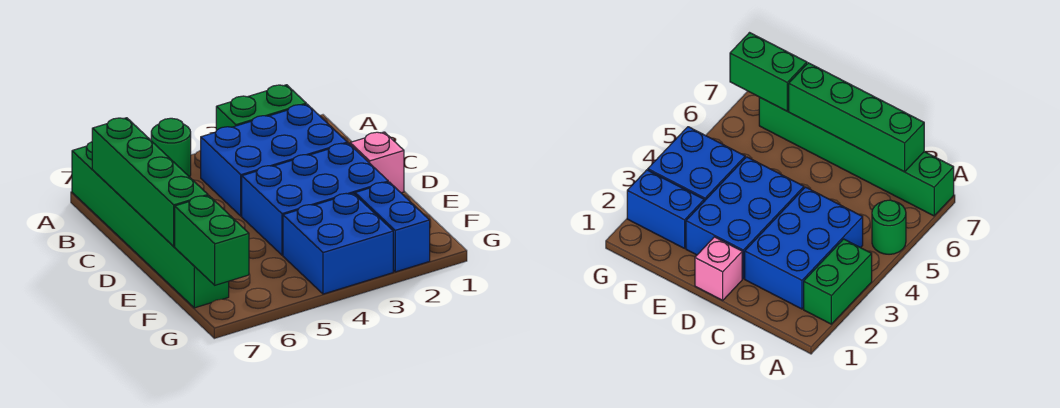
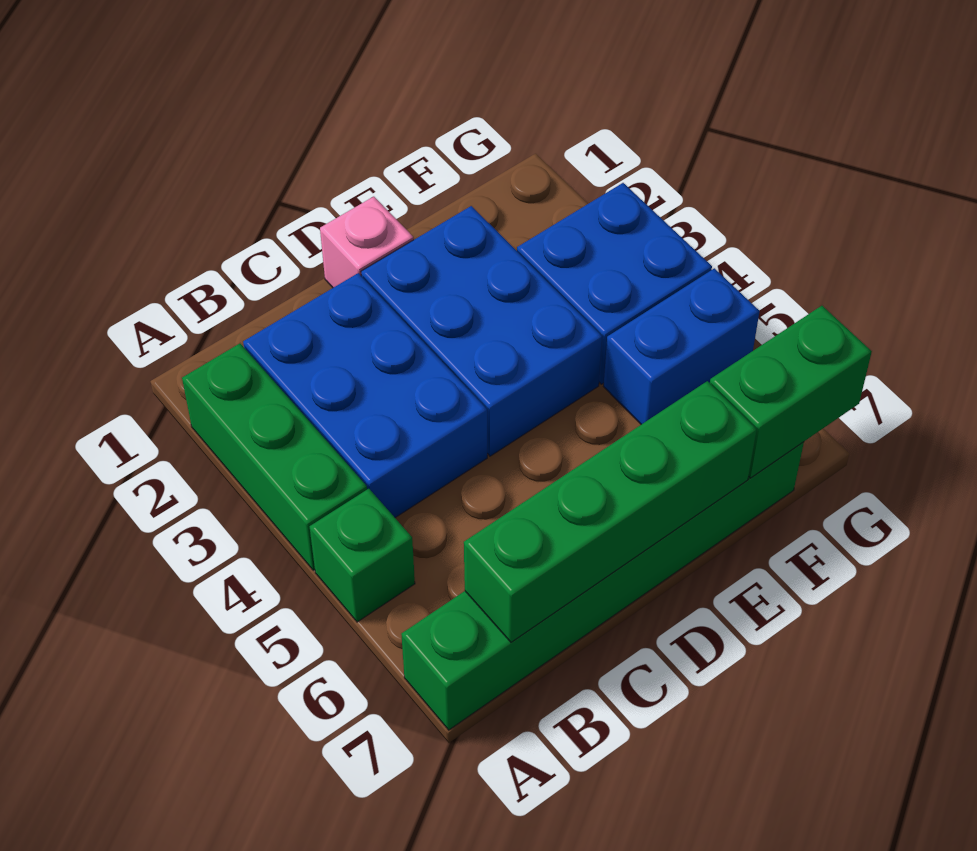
green 1x2 brick [216,85,306,130] -> green 1x3 brick [182,343,367,570]
green 1x1 round brick [151,118,191,177] -> green 1x1 brick [310,489,415,622]
blue 1x2 brick [355,182,430,272] -> blue 1x2 brick moved to [604,268,760,424]

